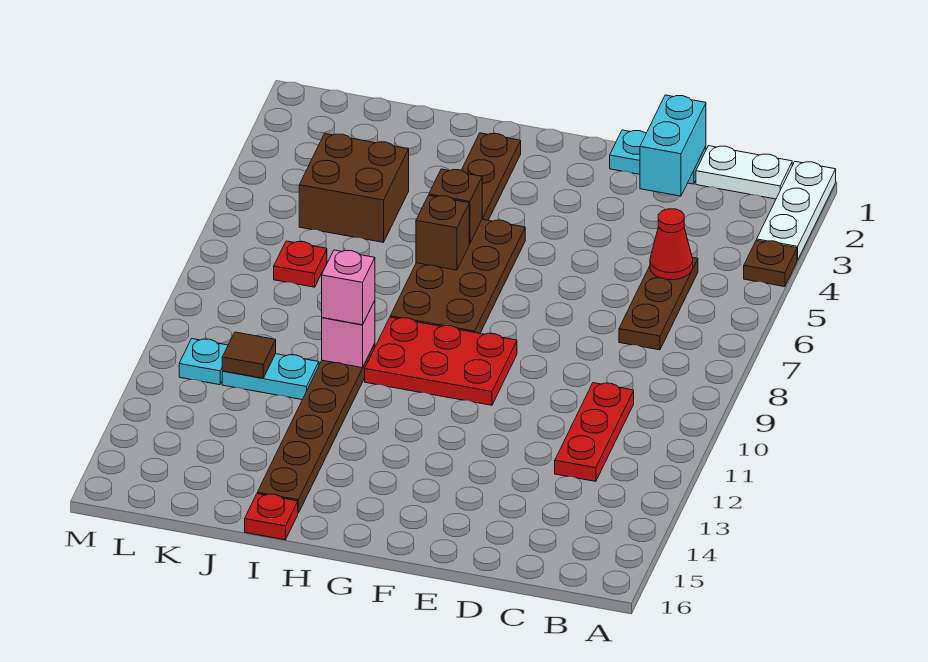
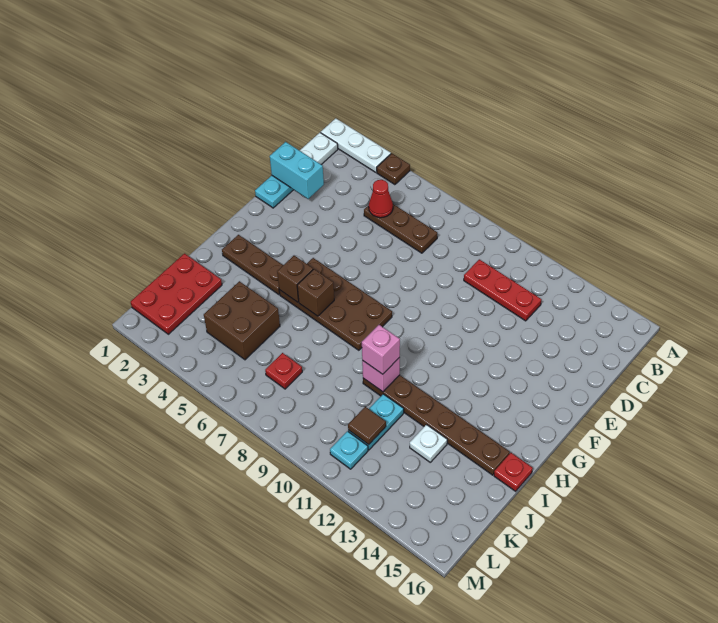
red 2x3 plate [365,317,517,405] -> red 2x3 plate moved to [131,254,222,334]
none -> white 1x1 plate [410,425,447,462]

